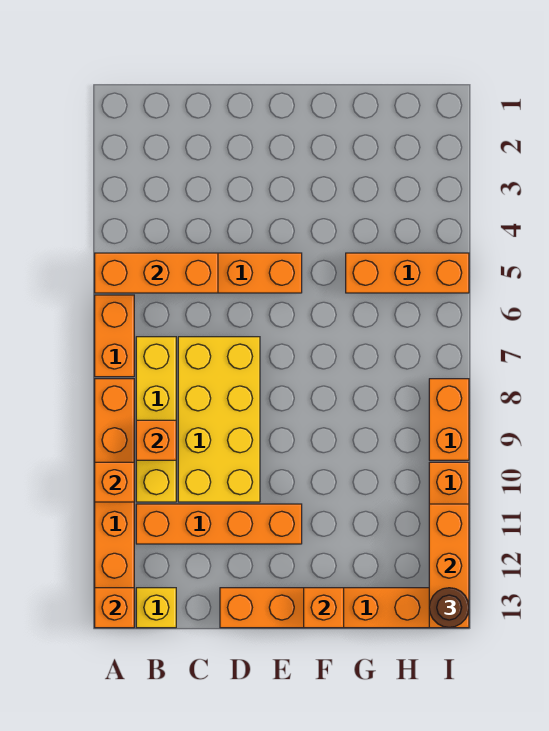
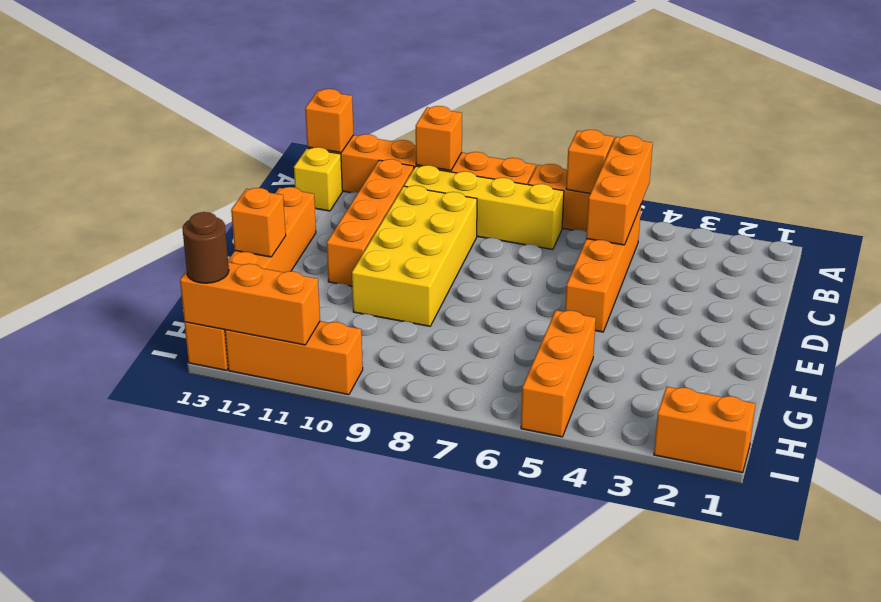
orange 1x1 brick [136,420,176,460] -> orange 1x1 brick moved to [566,130,614,193]
yellow 2x4 brick [178,337,260,502] -> yellow 2x4 brick turned to [352,185,477,326]
orange 1x2 brick [429,379,469,460] -> orange 1x2 brick moved to [654,387,756,473]

